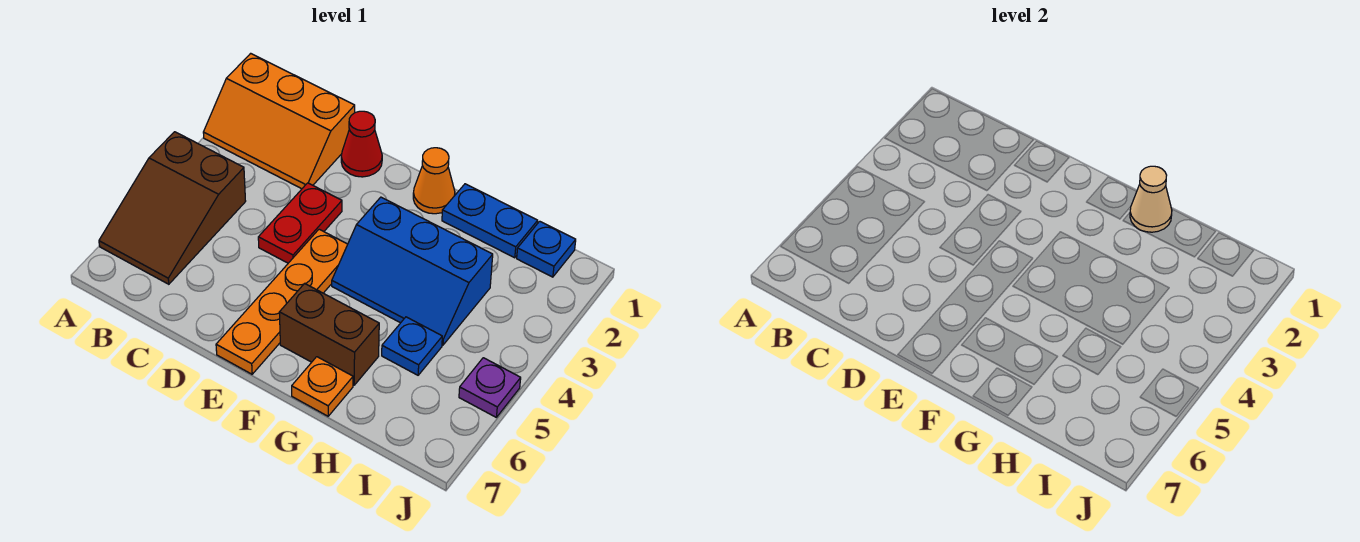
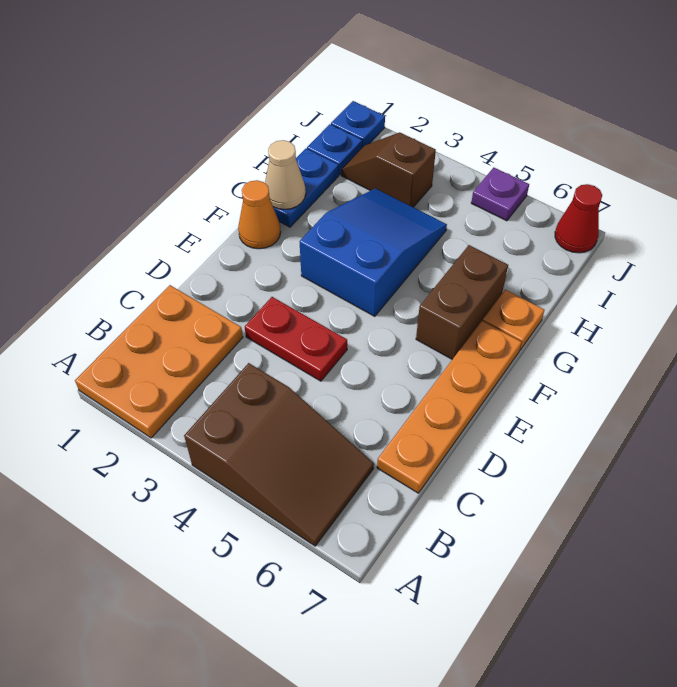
orange 2x3 slope [203,53,355,189] -> orange 2x3 plate [75,285,243,438]
red 1x1 cone [341,111,382,177] -> red 1x1 cone moved to [555,184,602,253]
orange 1x4 plate [216,229,348,374] -> orange 1x4 plate turned to [377,321,521,493]
blue 2x3 slope [332,197,493,345] -> blue 2x3 slope turned to [300,188,447,316]
blue 1x1 plate [382,317,442,375] -> blue 1x1 plate moved to [331,101,385,147]
none -> brown 1x2 slope [341,133,436,207]

